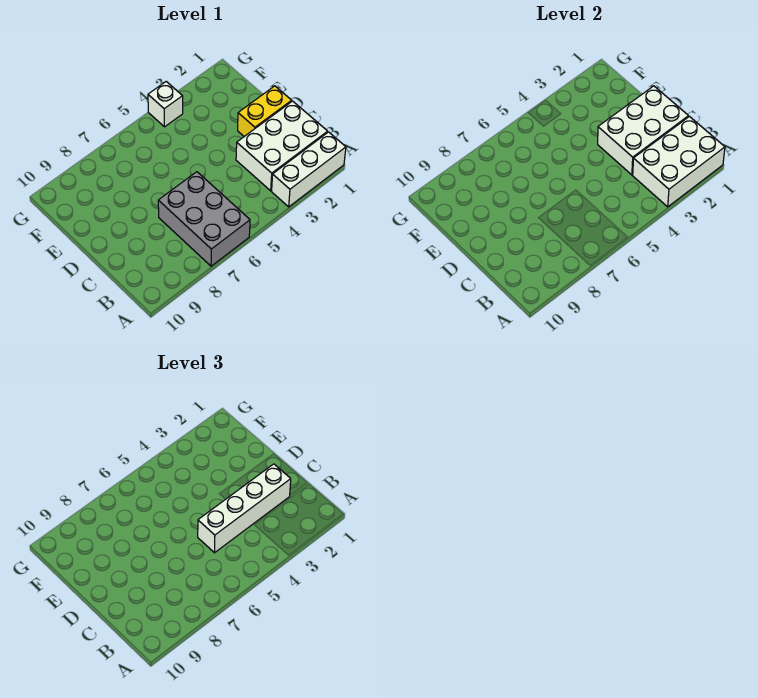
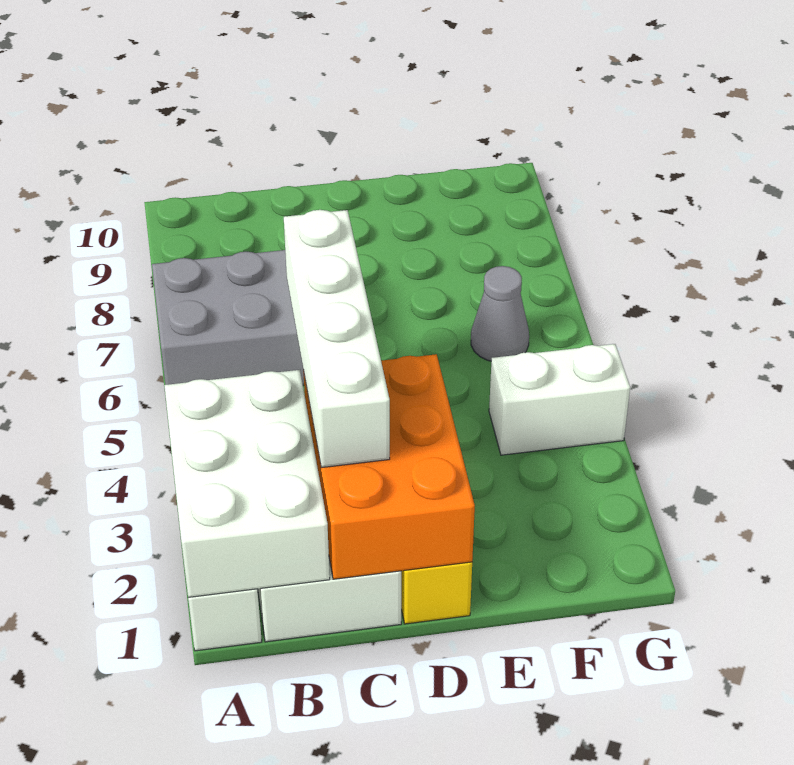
white 2x3 brick [598,86,689,175] -> orange 2x3 brick [303,354,475,579]
none -> grey 1x1 cone [471,266,529,361]
white 1x1 brick [148,82,183,127] -> white 1x2 brick [489,344,630,455]

